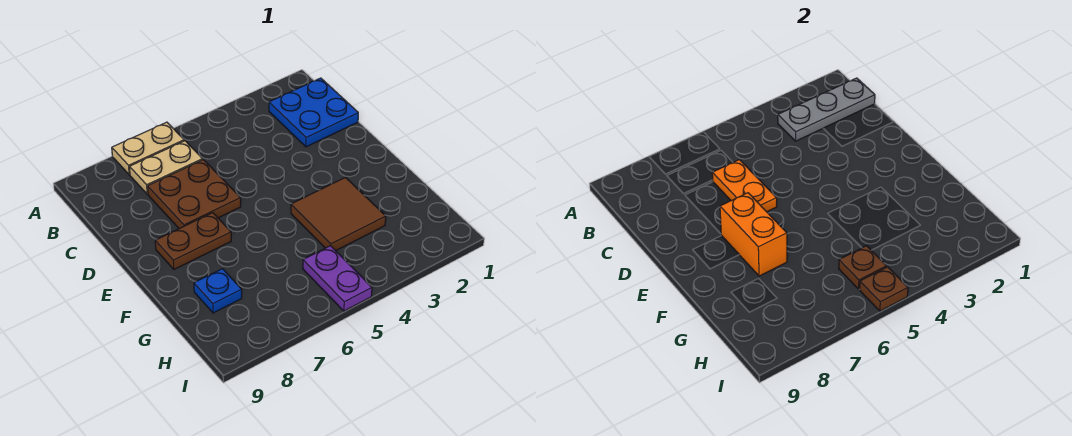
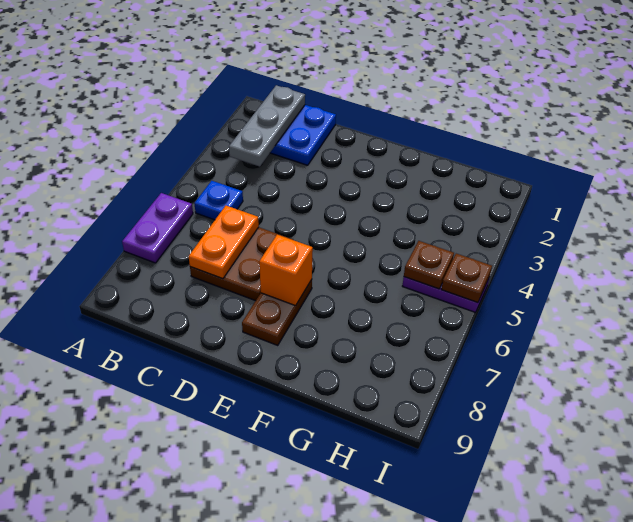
tan 1x2 plate [112,122,184,175] -> purple 1x2 plate [122,193,193,263]
tan 1x2 plate [129,141,203,194] -> none
orange 1x2 plate [712,160,777,212] -> orange 1x2 plate turned to [189,206,259,279]
orange 1x2 brick [720,193,787,276] -> orange 1x1 brick [259,235,313,306]
brown 2x2 tile [291,177,386,251] -> none
blue 1x1 plate [194,269,242,313] -> blue 1x1 plate moved to [194,181,243,220]

